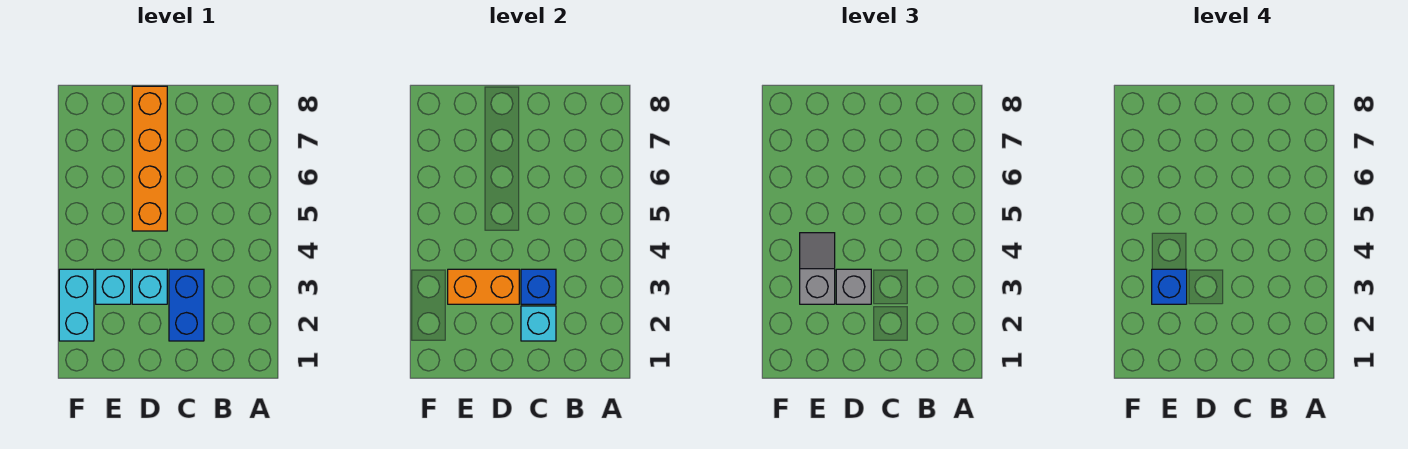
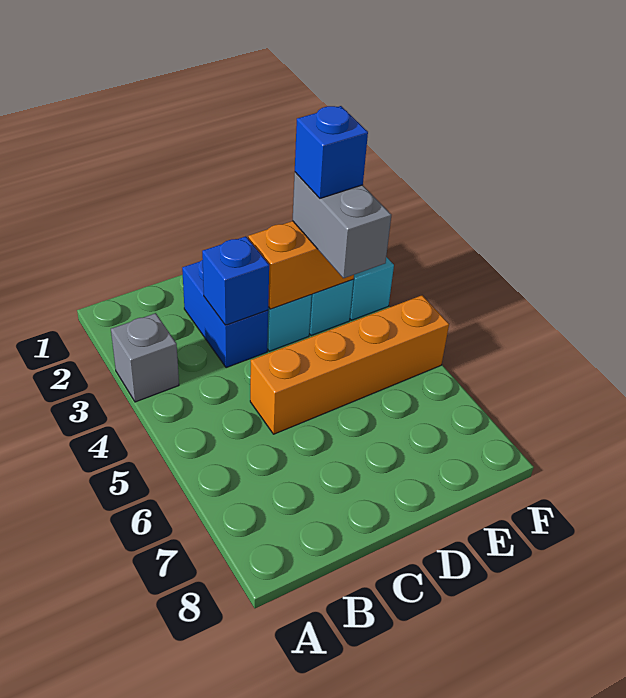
cyan 1x1 brick [521,306,556,341] -> none
grey 1x1 brick [836,269,871,304] -> grey 1x1 brick moved to [111,313,179,402]
orange 1x4 brick [132,86,167,231] -> orange 1x4 brick turned to [250,295,449,434]
grey 1x2 slope [800,233,835,304] -> grey 1x2 brick [293,172,391,278]

